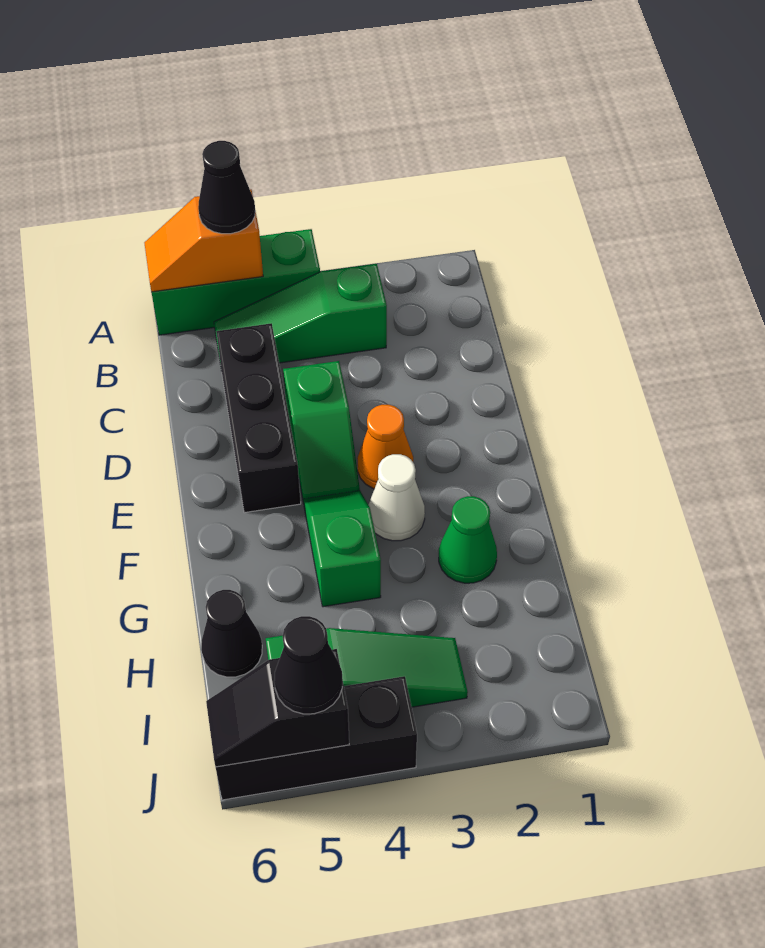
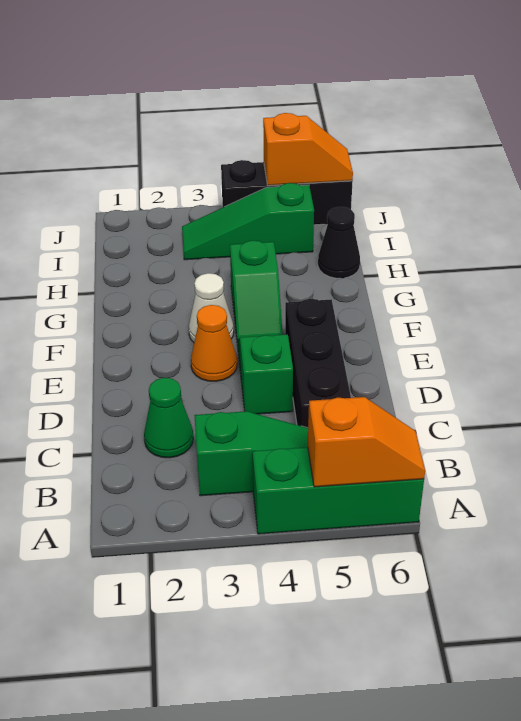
black 1x1 cone [198,141,255,234] -> none
green 1x1 cone [439,496,497,583] -> green 1x1 cone moved to [144,378,193,458]
black 1x2 slope [206,649,349,767] -> orange 1x2 slope [263,113,353,186]
black 1x1 cone [274,616,342,714] -> none

